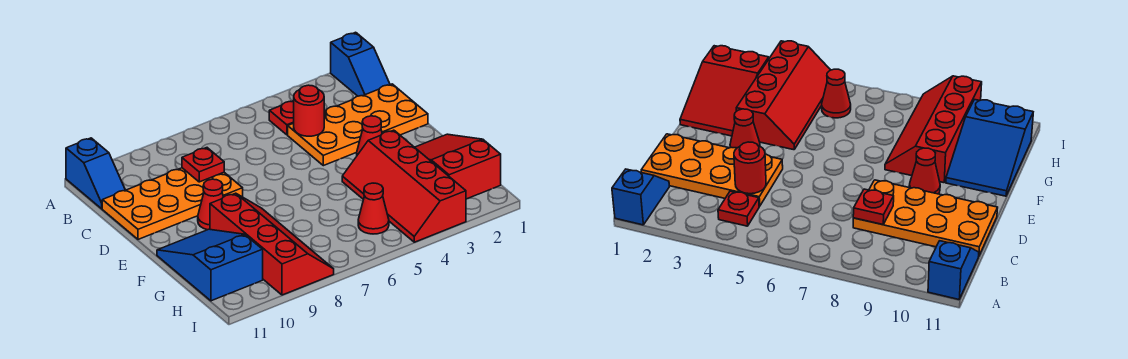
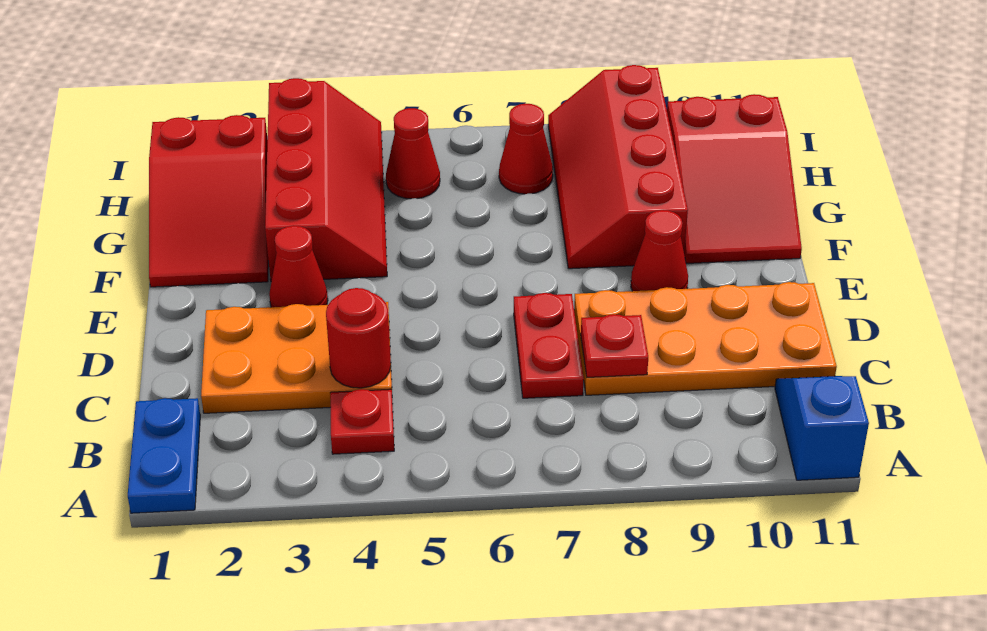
blue 1x2 slope [331,32,390,96] -> blue 1x2 plate [128,398,200,513]
orange 2x4 plate [288,84,428,166] -> orange 2x3 plate [201,302,392,413]
none -> red 1x2 plate [514,293,584,398]
blue 2x3 slope [157,229,263,301] -> red 2x3 slope [667,94,802,263]
none -> red 1x1 cone [499,104,553,194]

